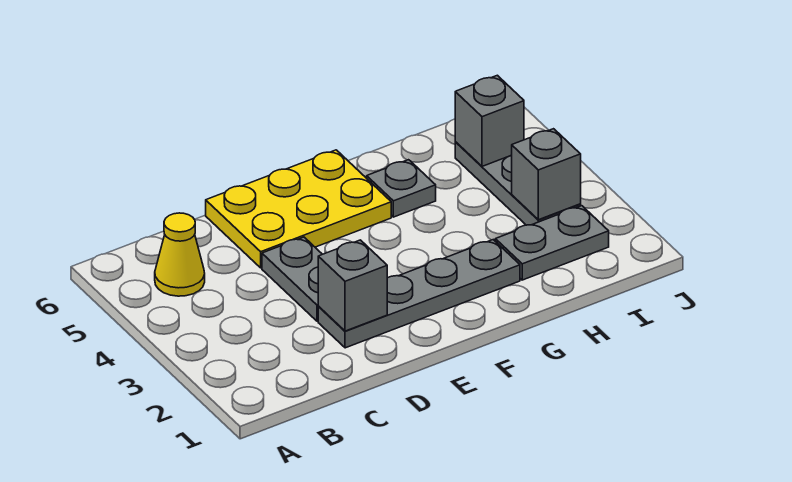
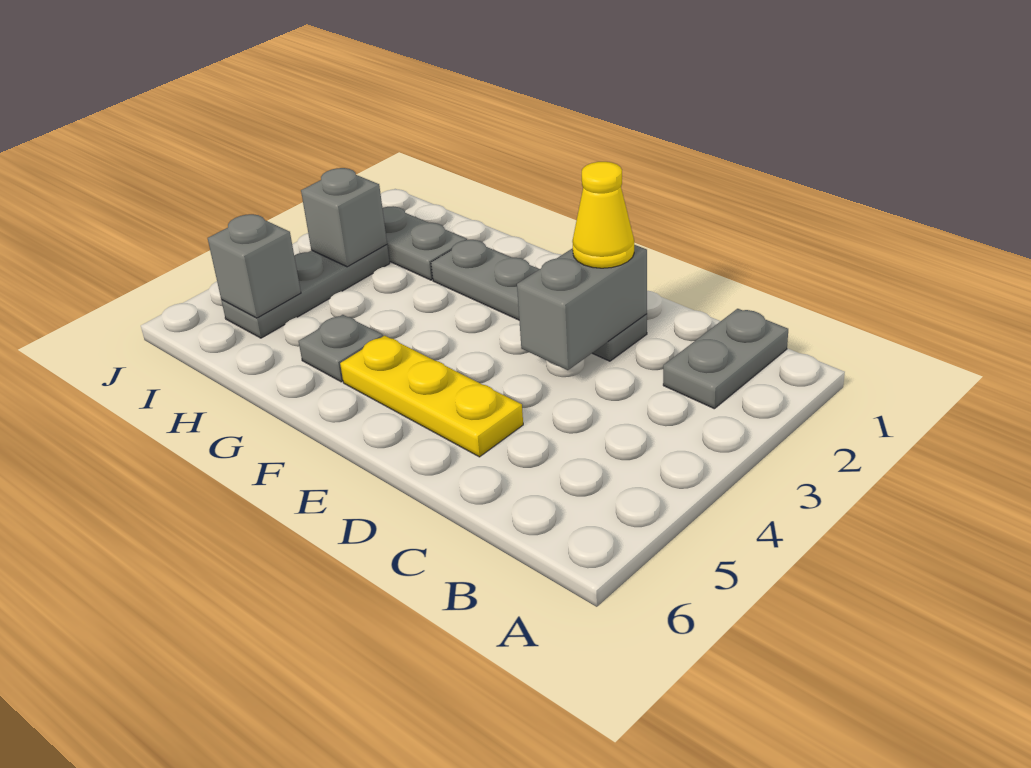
yellow 1x1 cone [155,213,205,296] -> yellow 1x1 cone moved to [572,162,634,268]
grey 1x1 brick [318,240,387,331] -> grey 1x2 brick [517,245,647,370]
grey 1x2 plate [262,237,322,321] -> grey 1x2 plate moved to [663,309,788,409]
yellow 2x3 plate [206,150,391,268] -> yellow 1x3 plate [340,336,523,457]

